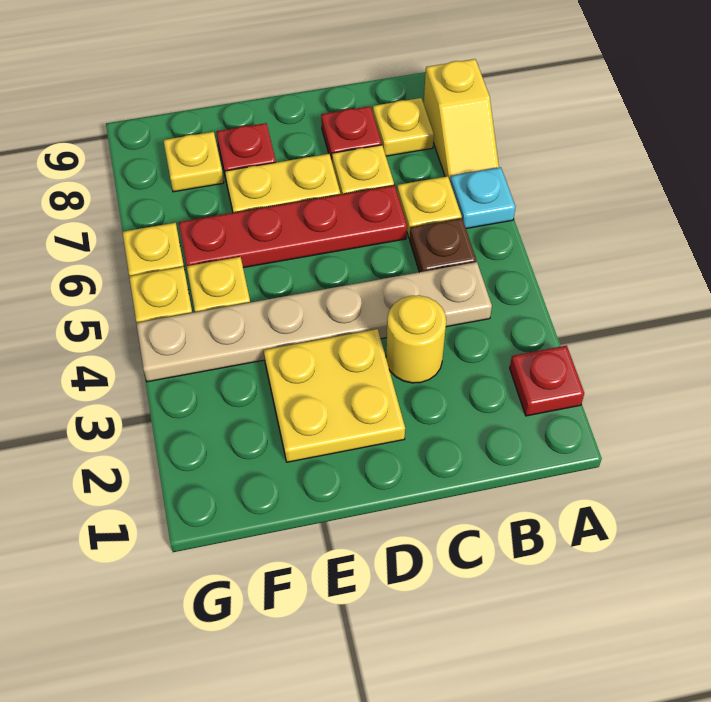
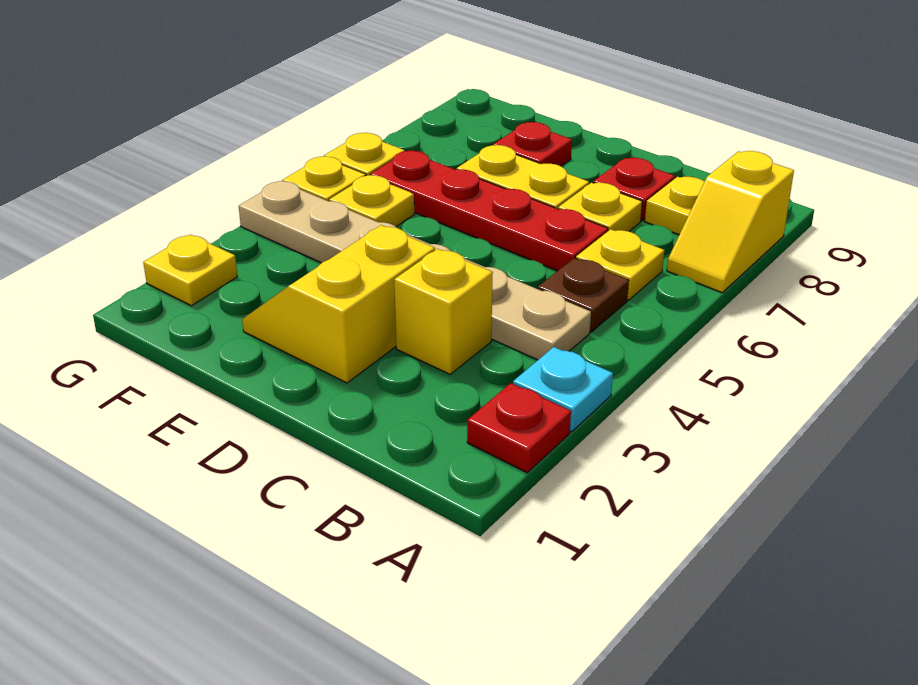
cyan 1x1 plate [450,167,515,229] -> cyan 1x1 plate moved to [513,347,613,432]
yellow 1x1 round brick [386,295,446,383] -> yellow 1x1 brick [394,249,493,374]
yellow 2x2 plate [264,329,405,462] -> yellow 2x2 slope [242,225,435,383]
yellow 1x1 plate [163,132,224,192] -> yellow 1x1 plate moved to [143,235,237,306]

